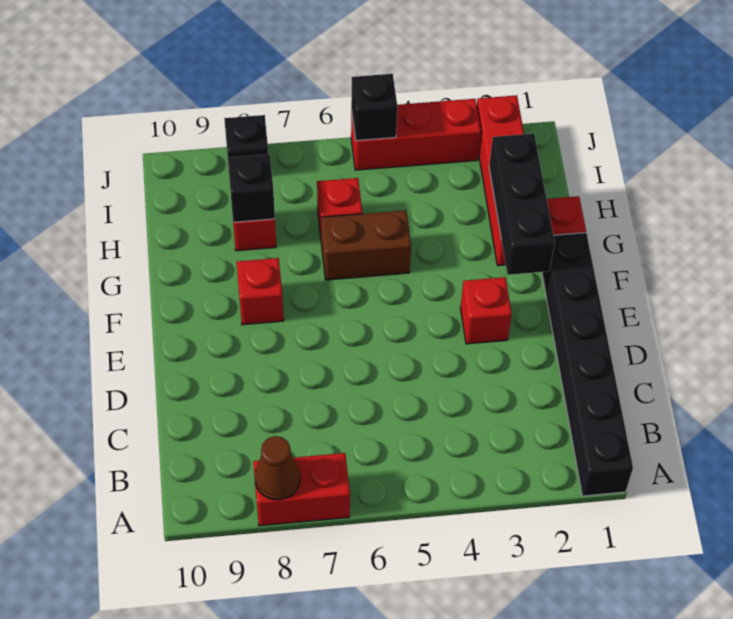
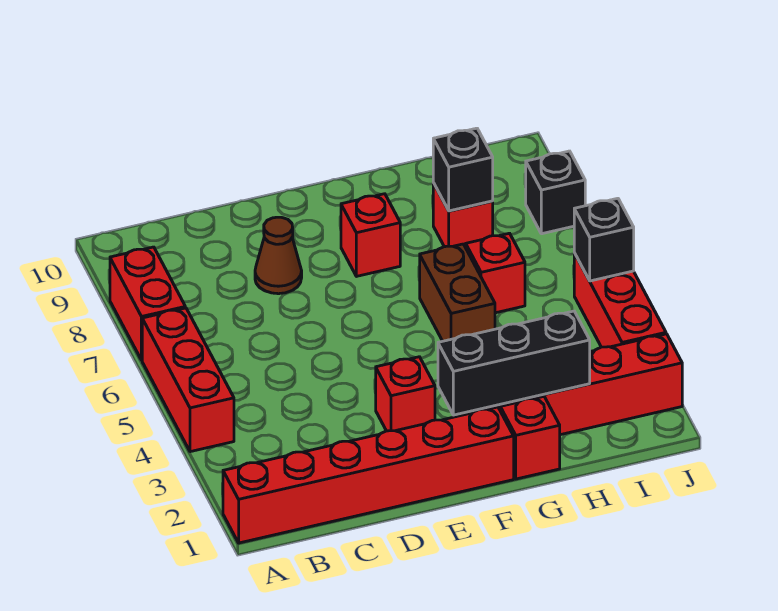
black 1x6 brick [542,233,633,496] -> red 1x6 brick [223,407,514,543]
none -> red 1x3 brick [142,308,234,452]
brown 1x1 cone [255,436,300,500] -> brown 1x1 cone moved to [255,217,302,294]

